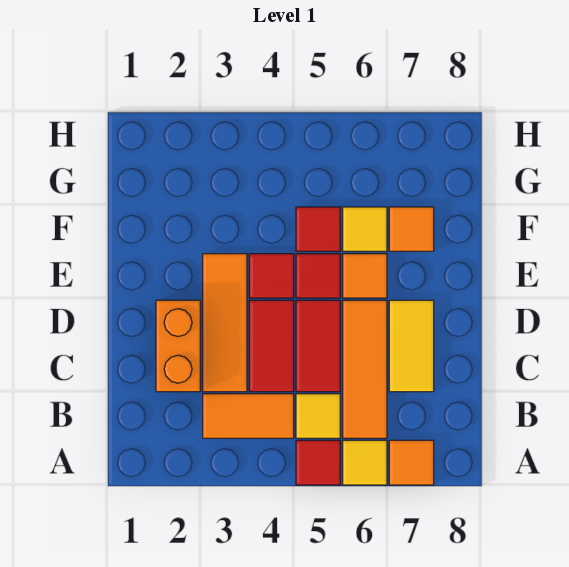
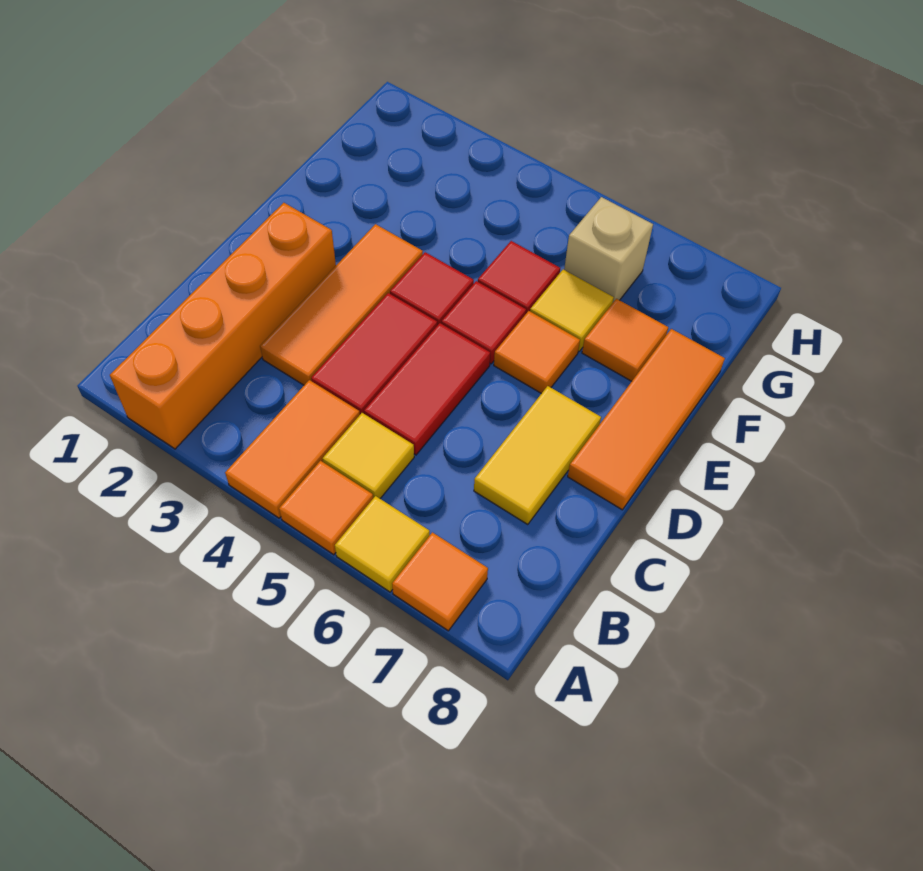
red 1x1 tile [296,440,340,485] -> orange 1x1 tile [279,461,373,555]
orange 1x2 tile [203,394,294,438] -> orange 1x2 tile turned to [225,380,360,518]
orange 1x3 tile [343,300,387,438] -> orange 1x3 tile moved to [568,329,725,510]
orange 1x2 brick [156,300,200,392] -> orange 1x4 brick [110,203,336,449]
none -> tan 1x1 brick [564,197,653,302]

